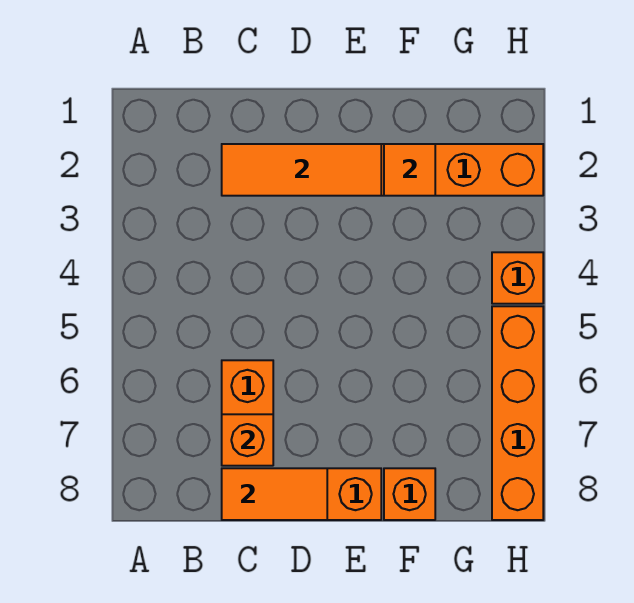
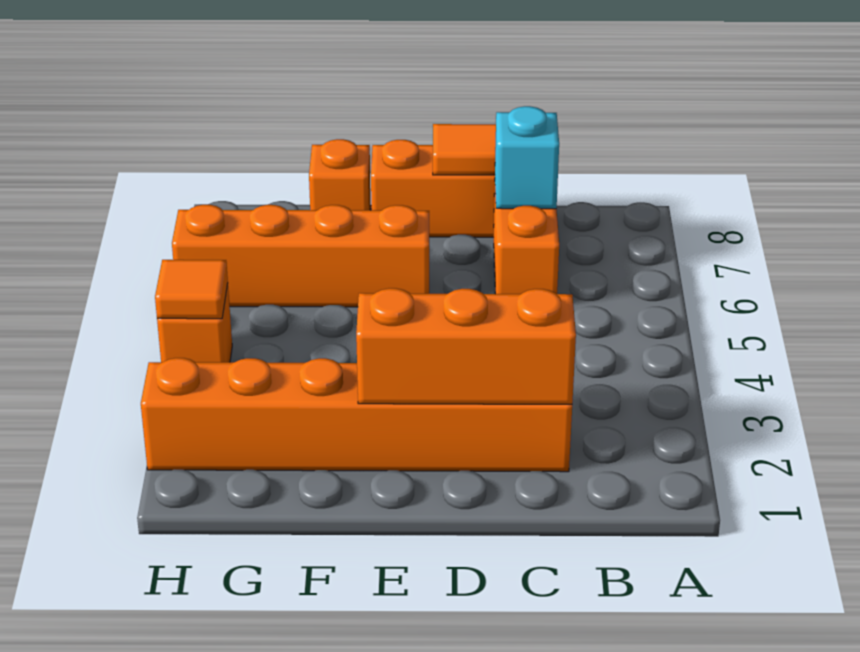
orange 1x3 tile [222,144,381,196] -> orange 1x3 brick [356,288,576,404]
orange 1x1 brick [222,414,273,466] -> cyan 1x1 brick [495,106,559,209]
orange 1x1 tile [384,144,435,196] -> orange 1x1 tile moved to [155,260,228,319]
orange 1x4 brick [492,306,543,520] -> orange 1x4 brick turned to [172,204,429,307]

